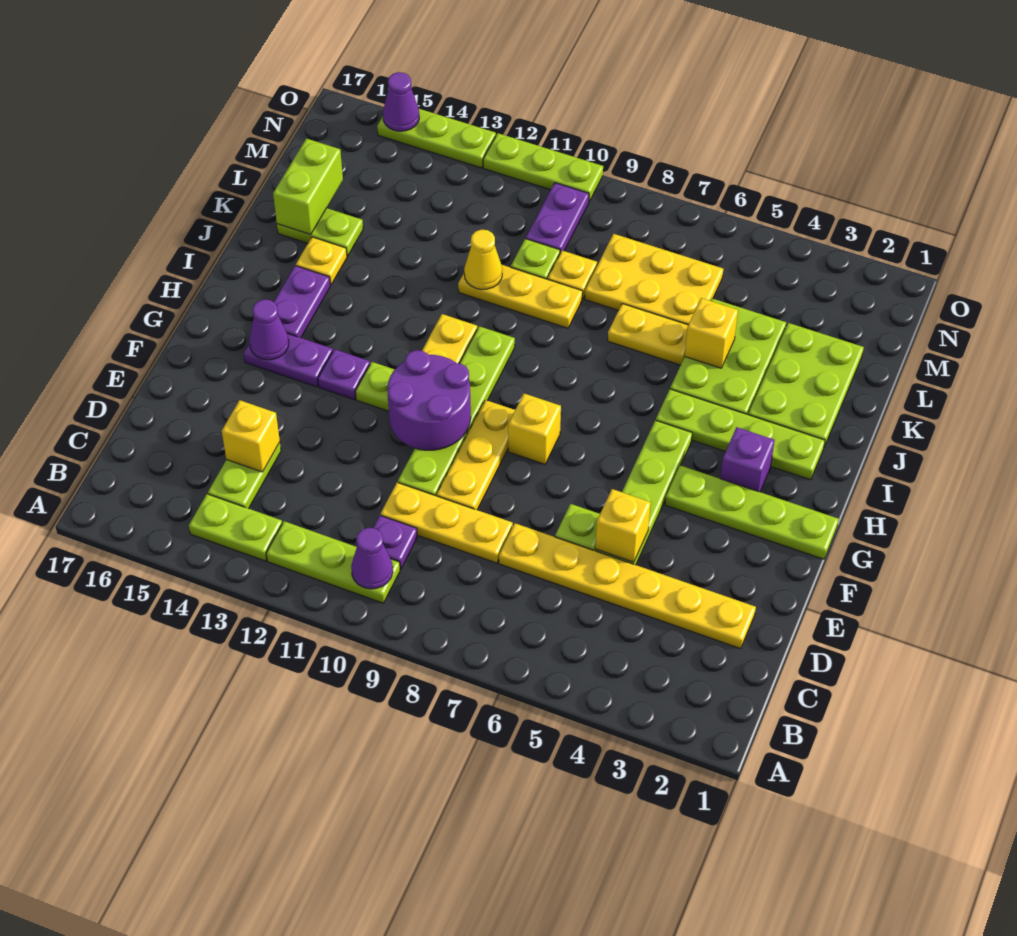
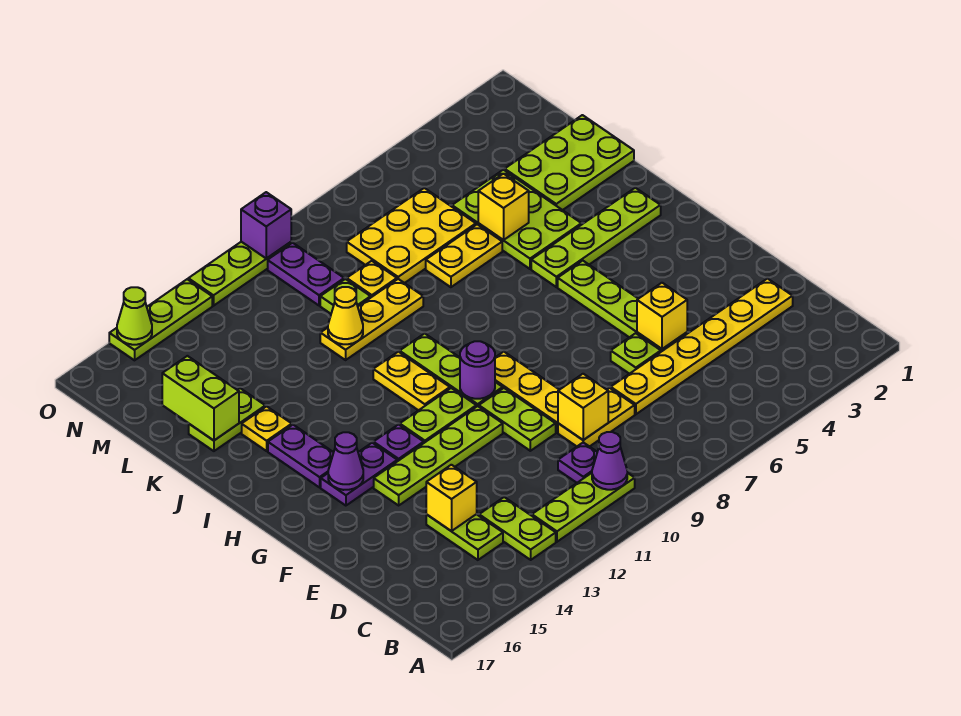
lime 1x2 plate [189,494,282,561] -> lime 1x2 plate turned to [479,497,556,560]
yellow 1x3 plate [380,483,513,563] -> yellow 1x2 plate [558,388,635,447]
purple 2x2 round brick [387,350,471,450] -> purple 1x1 round brick [460,341,495,399]
lime 1x4 plate [665,465,839,559] -> lime 1x4 plate moved to [374,406,503,505]
yellow 1x1 brick [508,394,561,464] -> yellow 1x1 brick moved to [558,374,608,440]
purple 1x1 brick [720,427,775,492] -> purple 1x1 brick moved to [241,192,291,259]
lime 2x3 plate [748,323,864,447] -> lime 2x3 plate turned to [505,115,634,210]
purple 1x1 cone [383,72,419,131] -> lime 1x1 cone [117,287,152,345]

